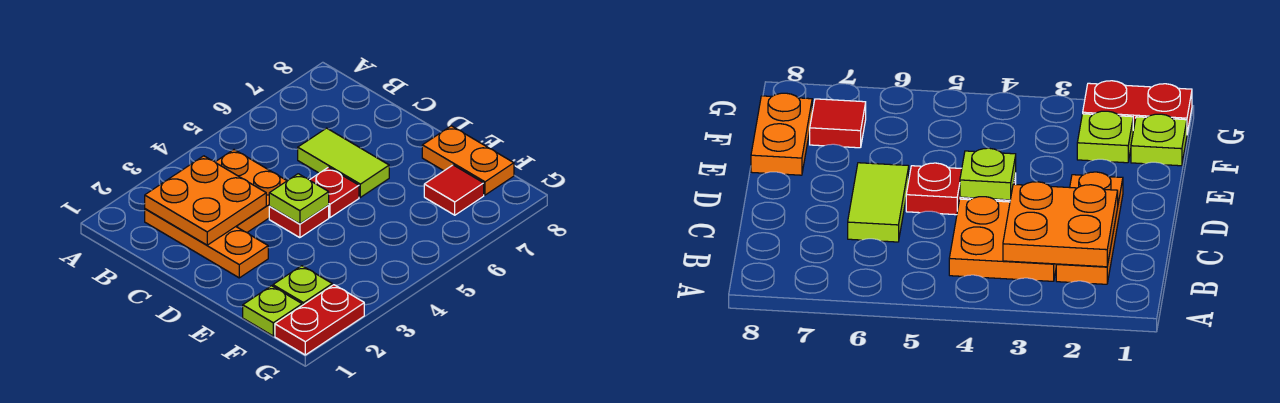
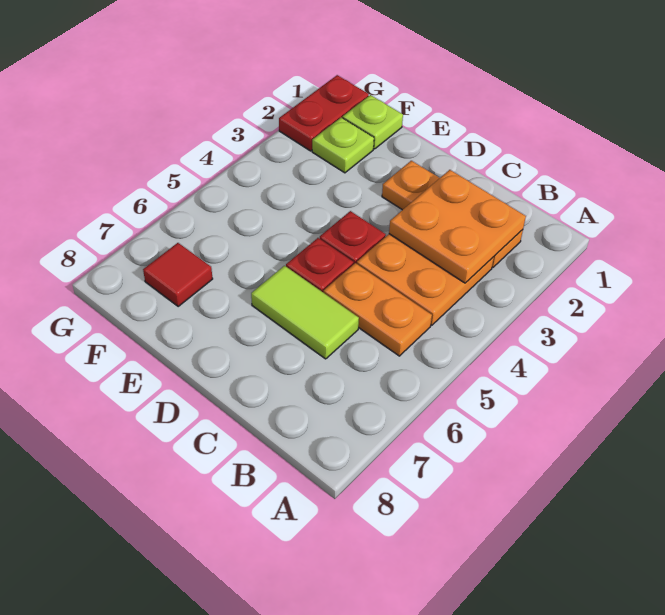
lime 1x1 plate [269,174,329,224] -> none
orange 1x2 plate [422,126,514,195] -> orange 1x2 plate moved to [324,263,432,356]

